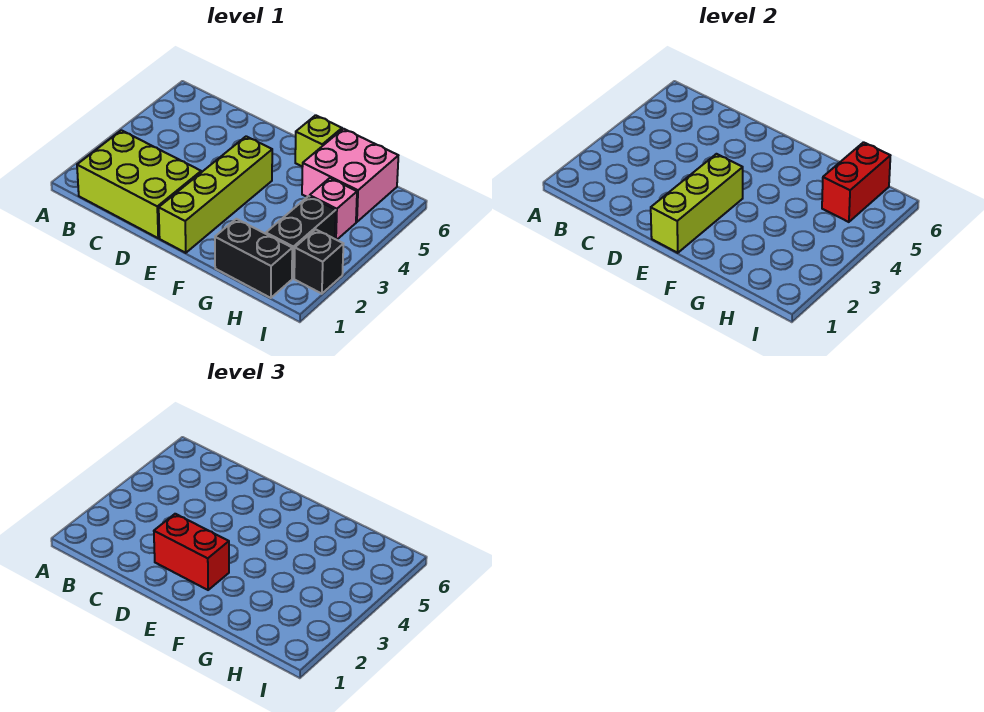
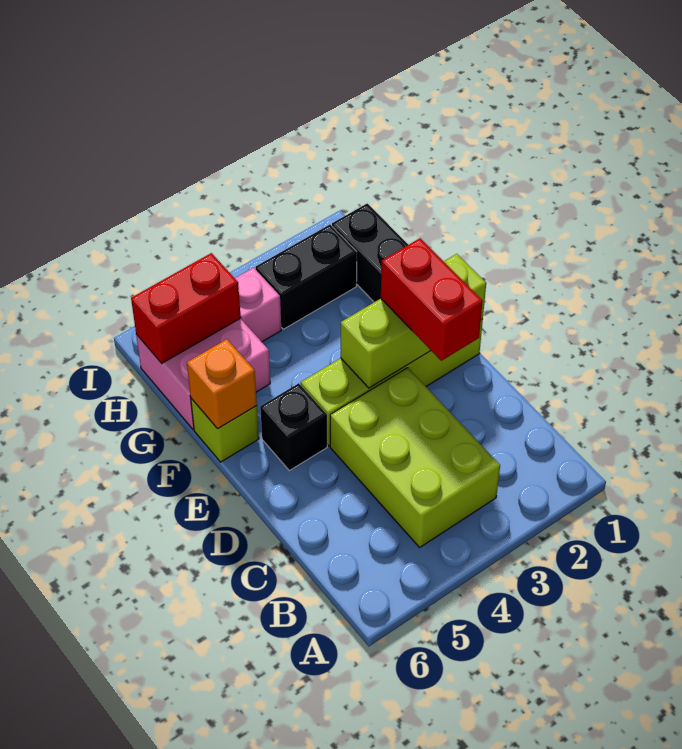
lime 2x3 brick [77,130,201,238] -> lime 2x3 brick moved to [330,368,500,547]
none -> orange 1x1 brick [187,339,257,429]
black 1x1 brick [294,229,343,294] -> black 1x1 brick moved to [260,383,327,471]

